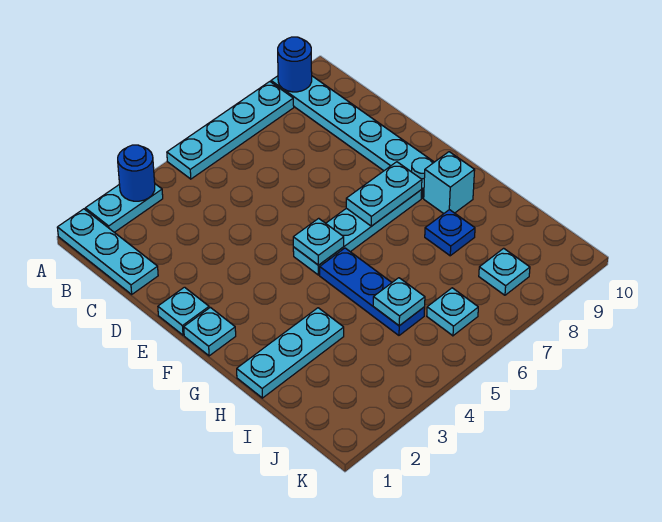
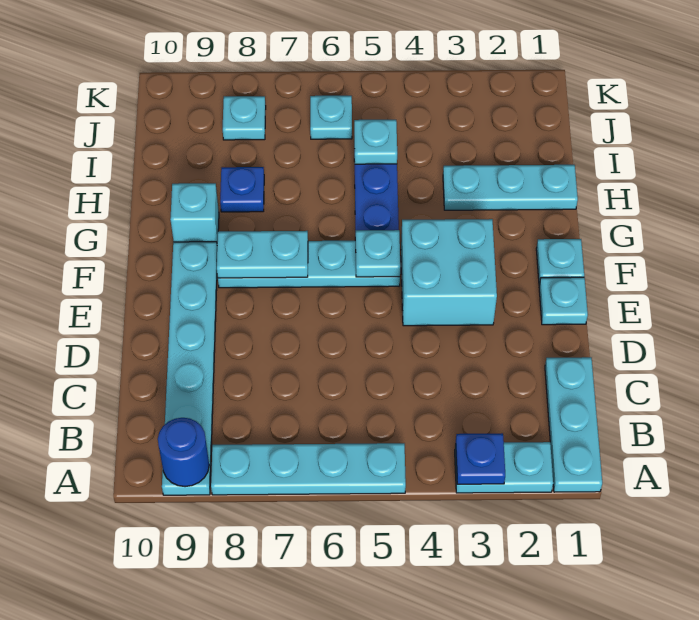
blue 1x1 round brick [118,145,155,201] -> blue 1x1 plate [455,433,505,484]
none -> cyan 2x2 brick [401,219,497,326]

